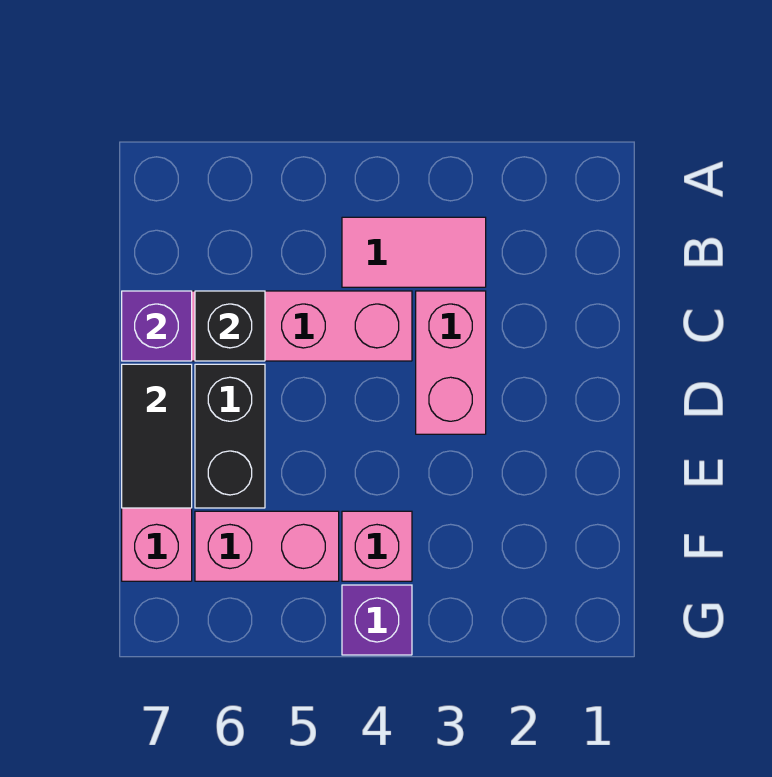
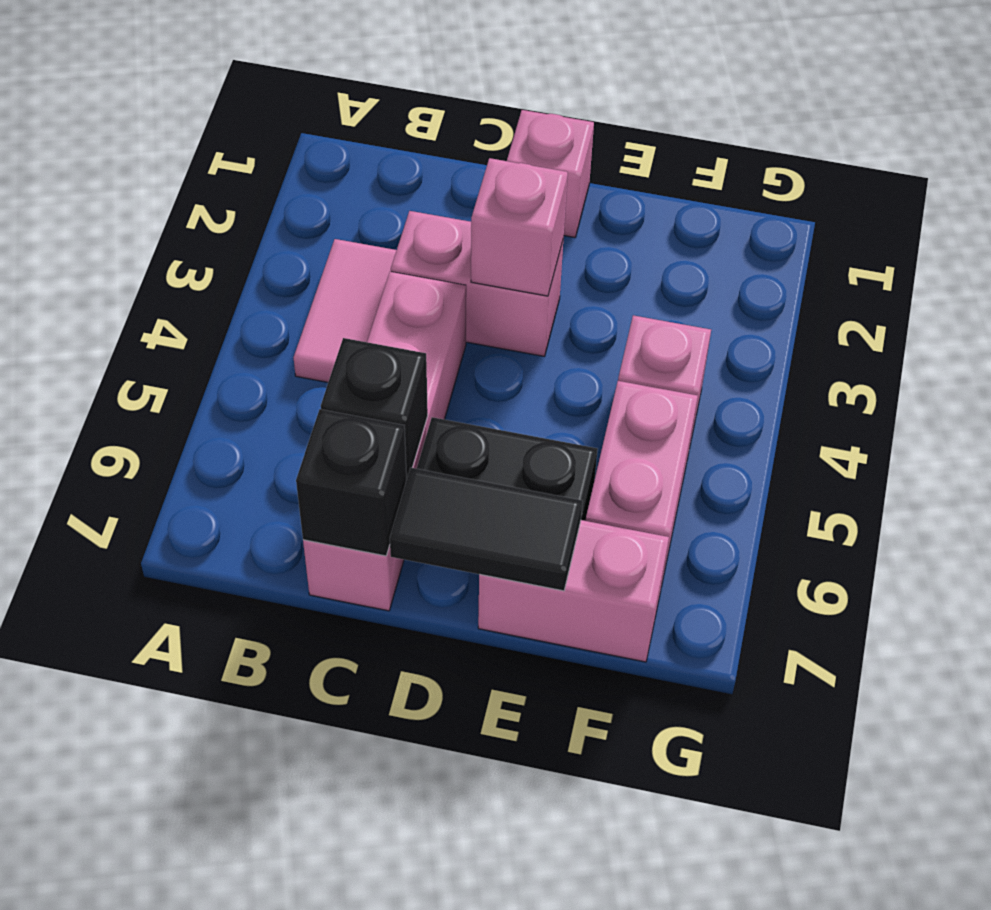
purple 1x1 brick [122,291,192,361] -> black 1x1 brick [296,409,407,556]
none -> pink 1x1 brick [507,110,594,238]
none -> pink 1x1 brick [471,158,568,296]
purple 1x1 brick [342,585,412,655] -> none

